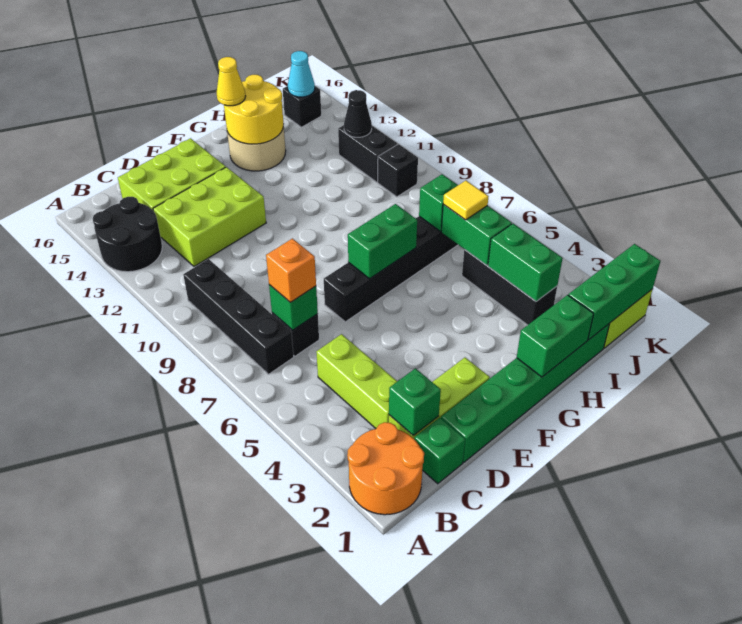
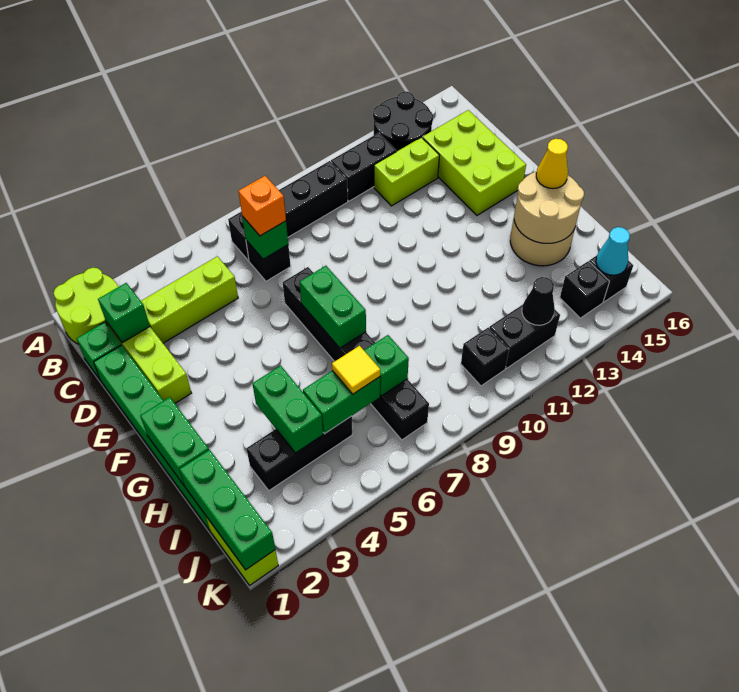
orange 2x2 round brick [347,422,424,515] -> lime 2x2 round brick [54,268,118,344]
none -> black 1x2 brick [331,133,396,201]
lime 2x3 brick [153,167,266,266] -> lime 1x2 brick [374,137,440,206]
yellow 2x2 round brick [224,75,283,144] -> tan 2x2 round brick [514,172,584,243]
green 1x2 brick [488,224,563,301] -> green 1x2 brick turned to [253,366,323,453]
none -> black 1x1 brick [560,261,609,318]

